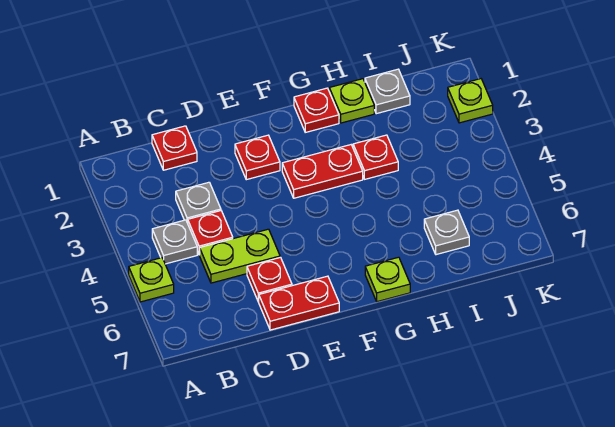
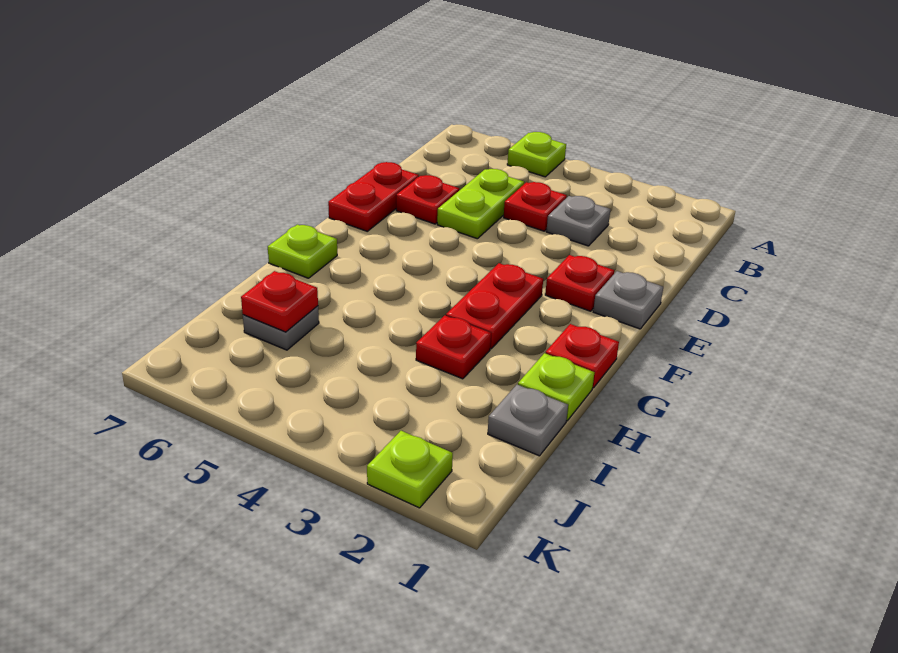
grey 1x1 plate [152,220,197,264] -> grey 1x1 plate moved to [593,271,663,329]
red 1x1 plate [152,126,197,170] -> red 1x1 plate moved to [241,271,318,332]

